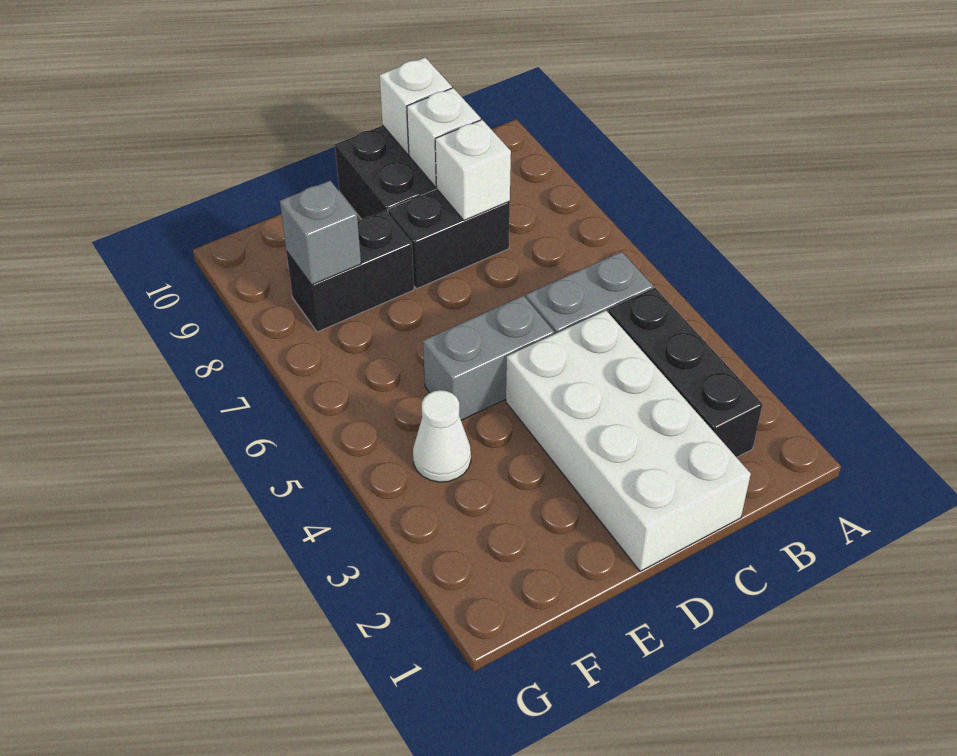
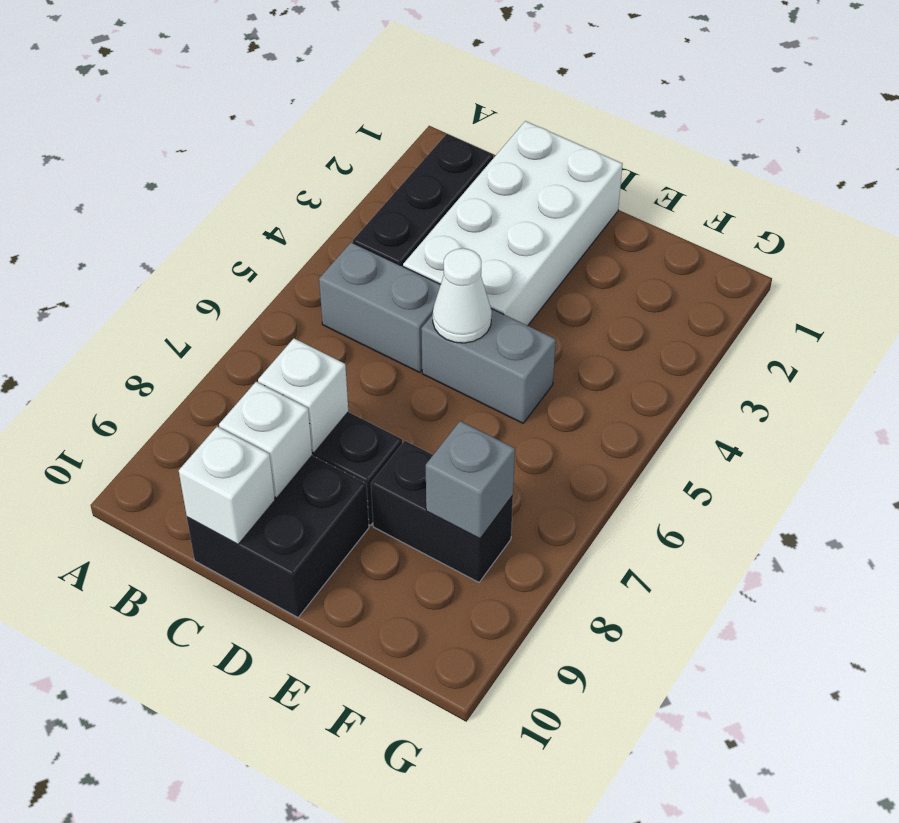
white 1x1 cone [413,390,471,482] -> white 1x1 cone moved to [433,248,492,343]

